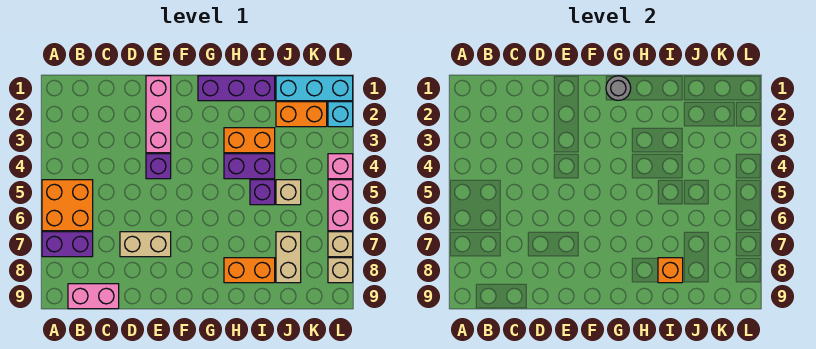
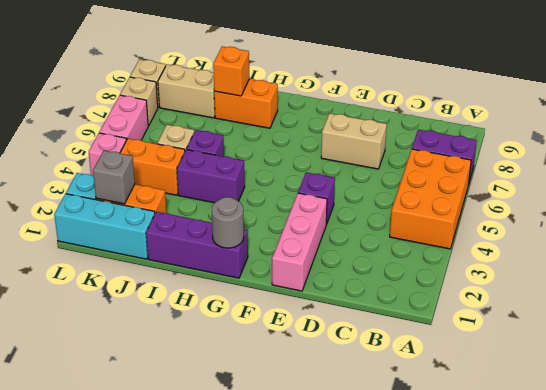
orange 2x2 brick [42,180,93,231] -> orange 2x3 brick [390,149,471,249]
pink 1x2 brick [68,284,119,309] -> none
orange 1x2 brick [224,128,275,153] -> orange 1x2 brick moved to [120,139,185,195]
tan 1x2 brick [276,232,301,283] -> tan 1x2 brick turned to [158,64,215,118]
none -> grey 1x1 brick [93,150,135,204]

